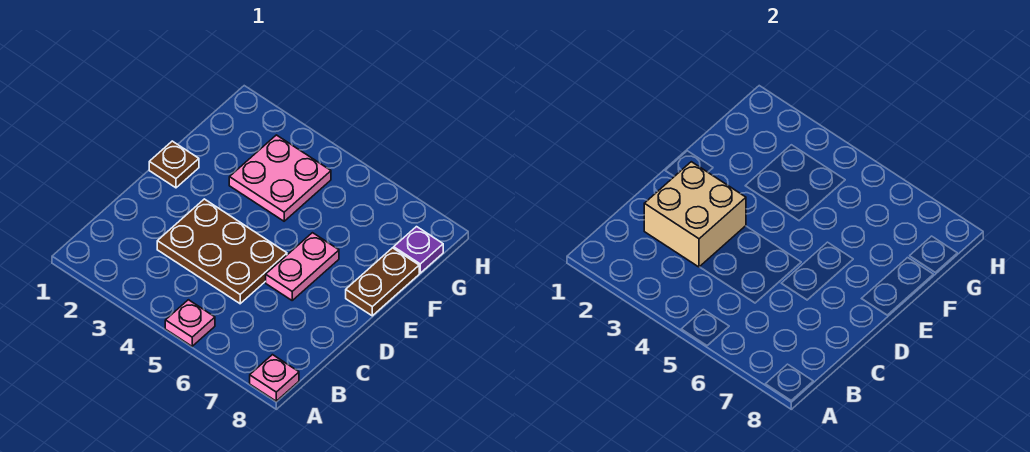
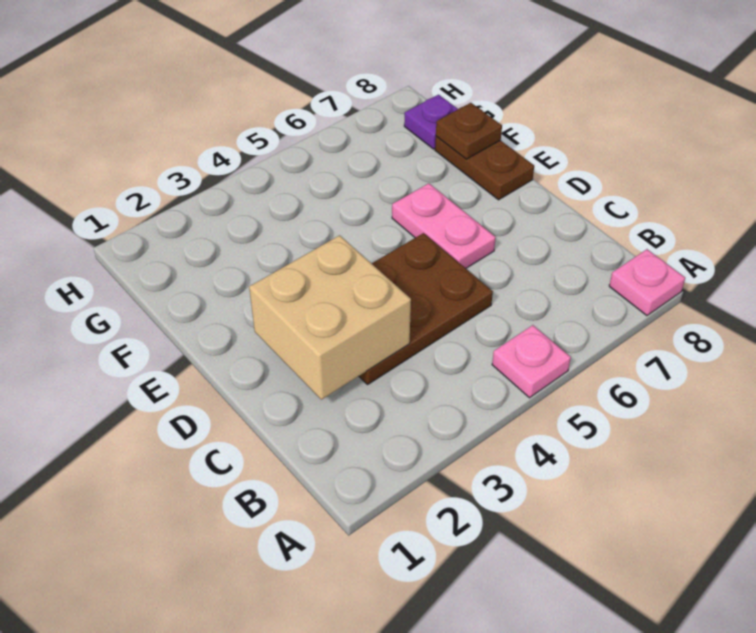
brown 1x1 plate [149,141,199,188] -> brown 1x1 plate moved to [436,103,502,159]
pink 2x2 plate [229,135,331,221] -> none

